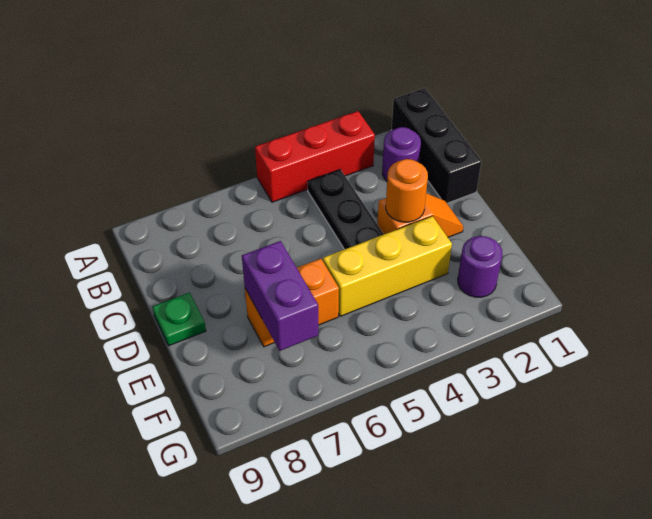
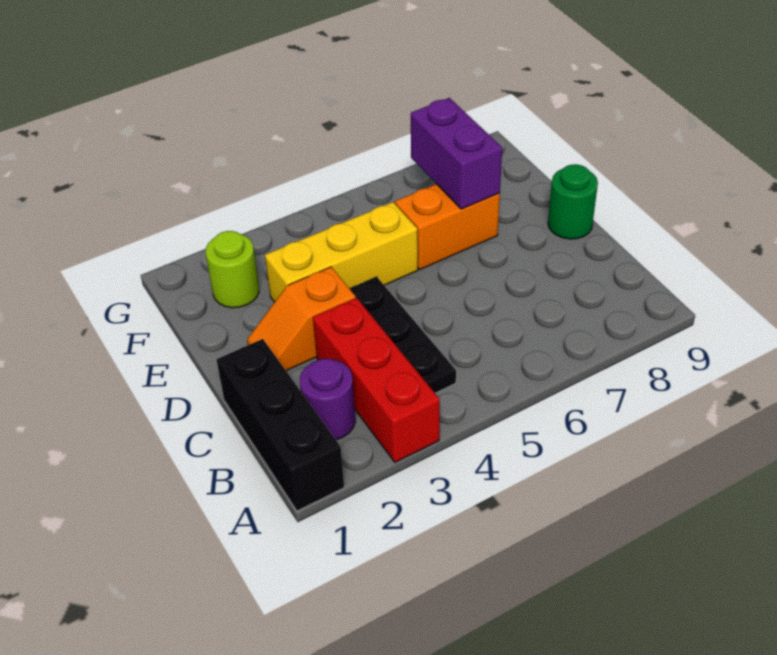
red 1x3 brick [255,111,375,202] -> red 1x3 brick turned to [313,298,440,462]
orange 1x1 round brick [386,159,428,222] -> none
green 1x1 plate [152,293,206,346] -> green 1x1 round brick [548,164,598,239]
purple 1x1 round brick [458,236,502,297] -> lime 1x1 round brick [206,231,259,308]

